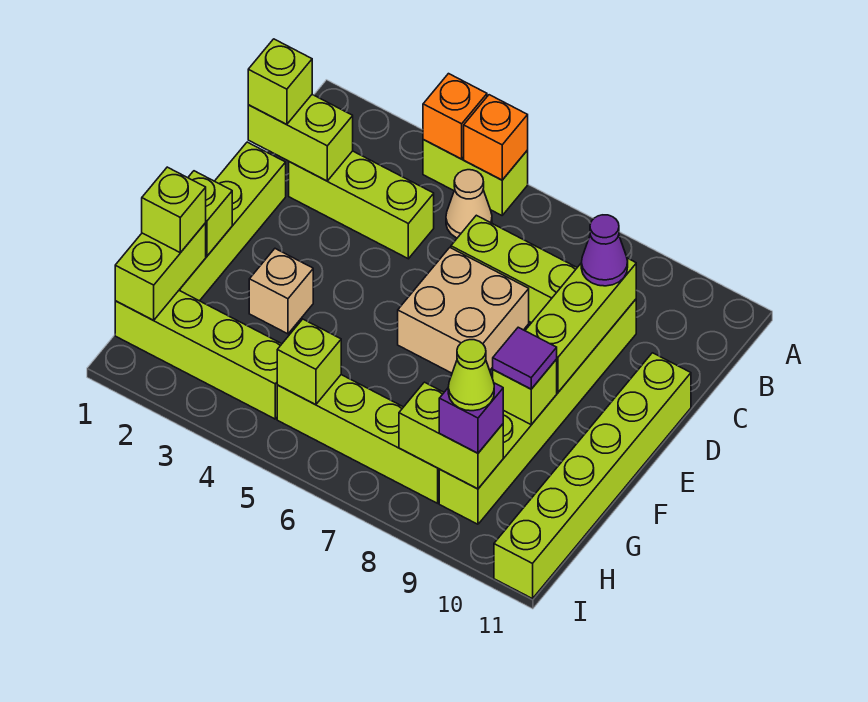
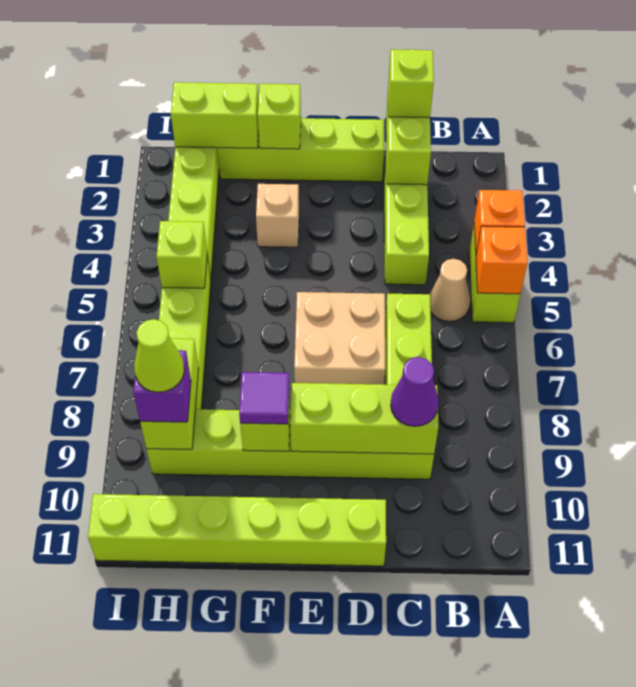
lime 1x1 brick [142,167,206,253] -> none

